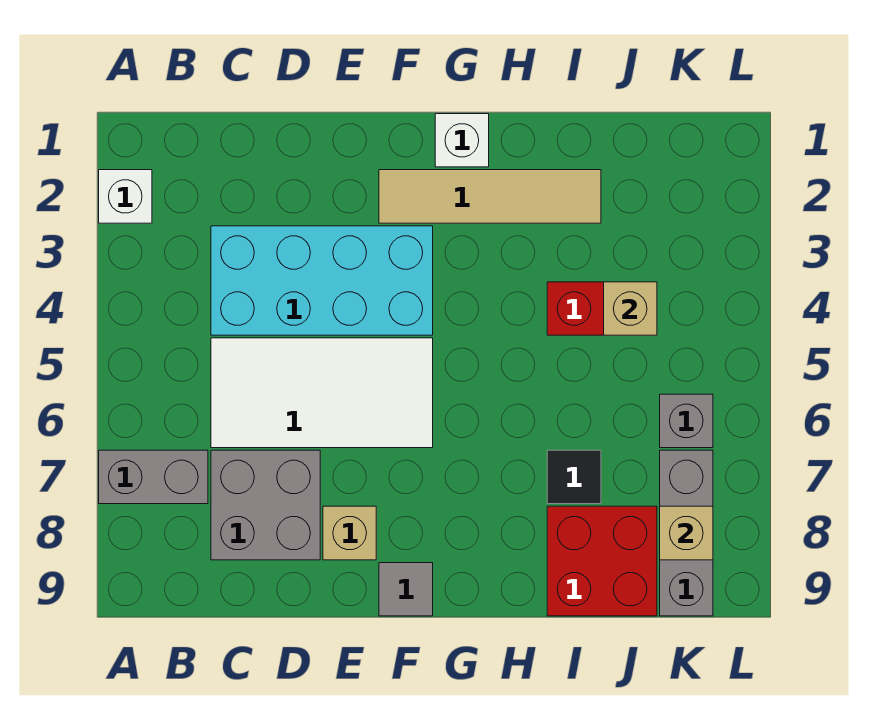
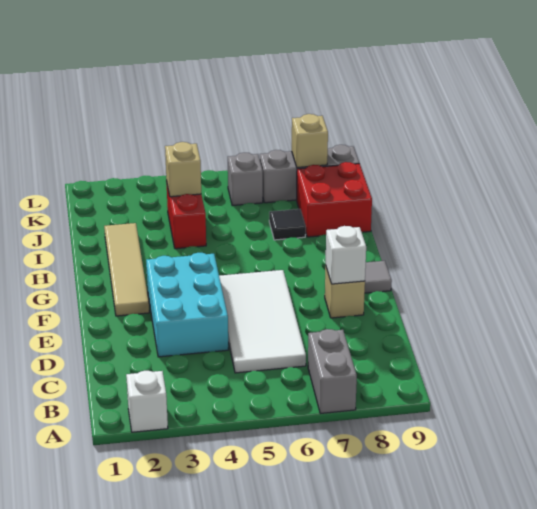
cyan 2x4 brick [211,226,433,335] -> cyan 2x3 brick [146,253,228,357]
grey 2x2 brick [211,450,320,560] -> none
white 1x1 brick [435,114,489,167] -> white 1x1 brick moved to [326,226,366,284]

